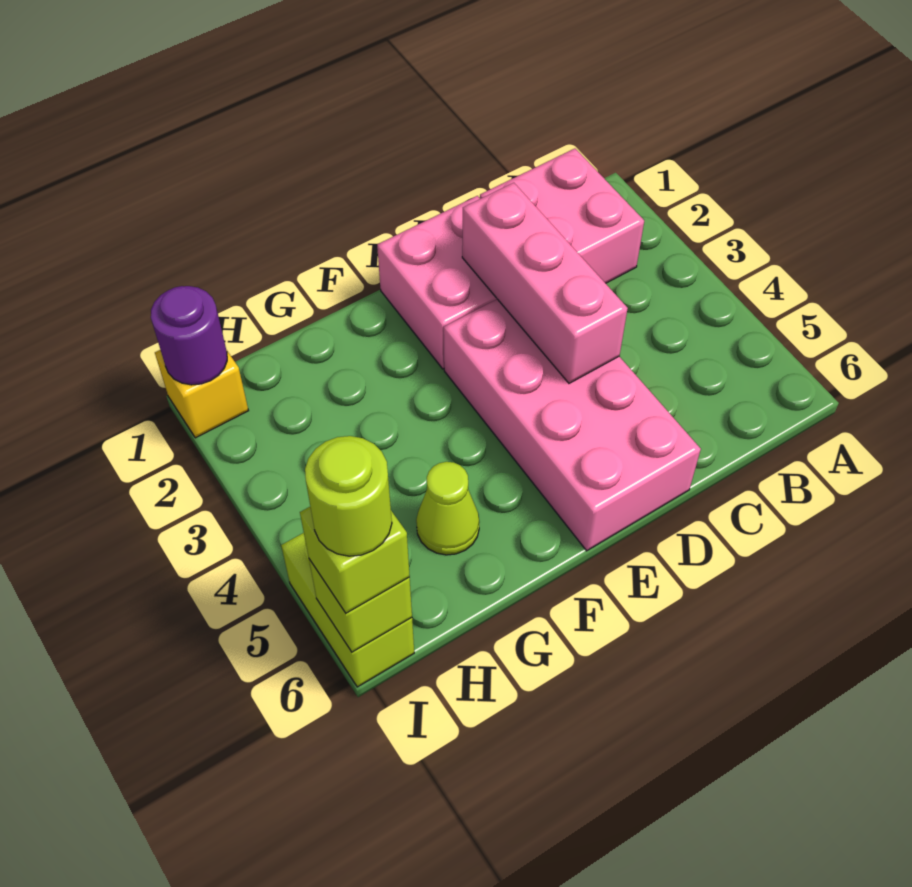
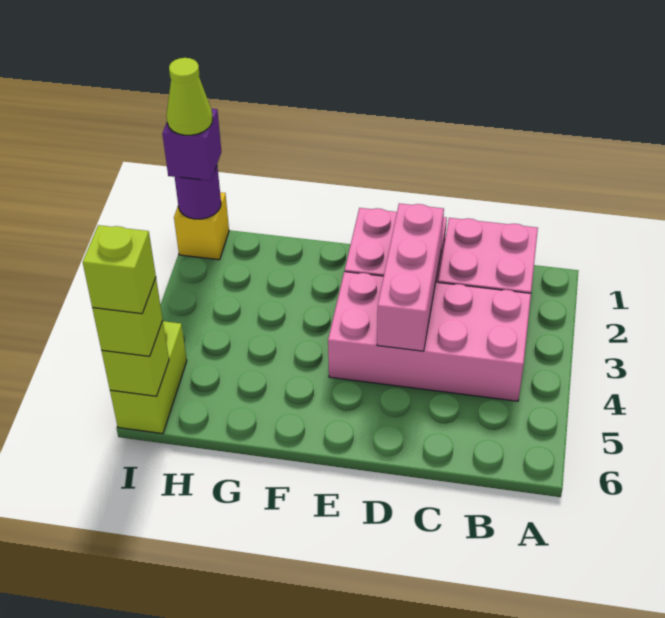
pink 2x4 brick [444,299,701,551] -> pink 2x4 brick turned to [328,272,531,401]
lime 1x1 cone [416,462,479,555] -> lime 1x1 cone moved to [166,58,213,135]
none -> purple 1x1 brick [162,109,221,181]
lime 1x1 round brick [305,436,392,556] -> lime 1x1 brick [83,225,156,314]

